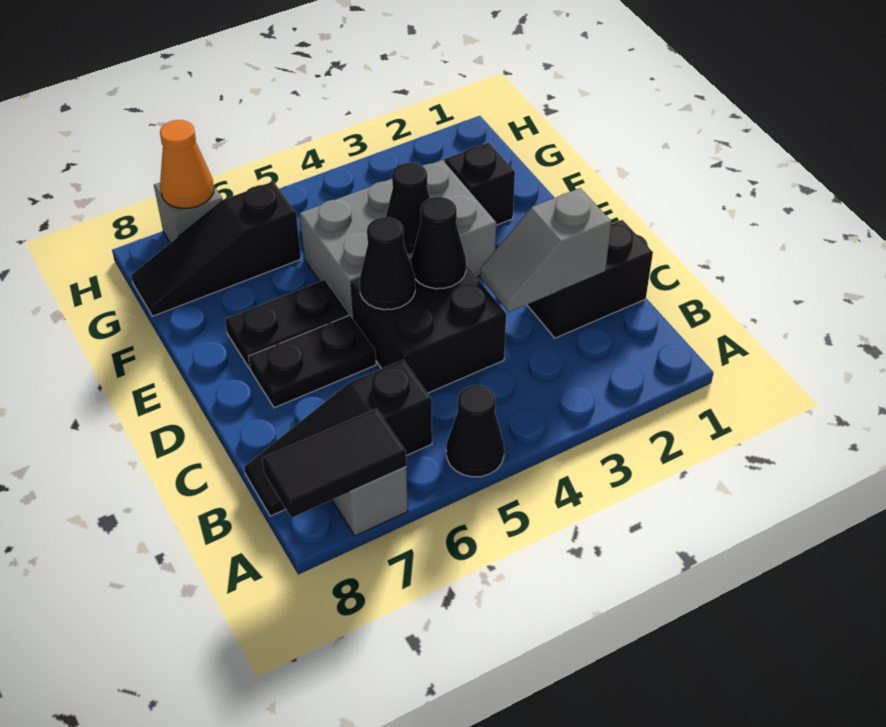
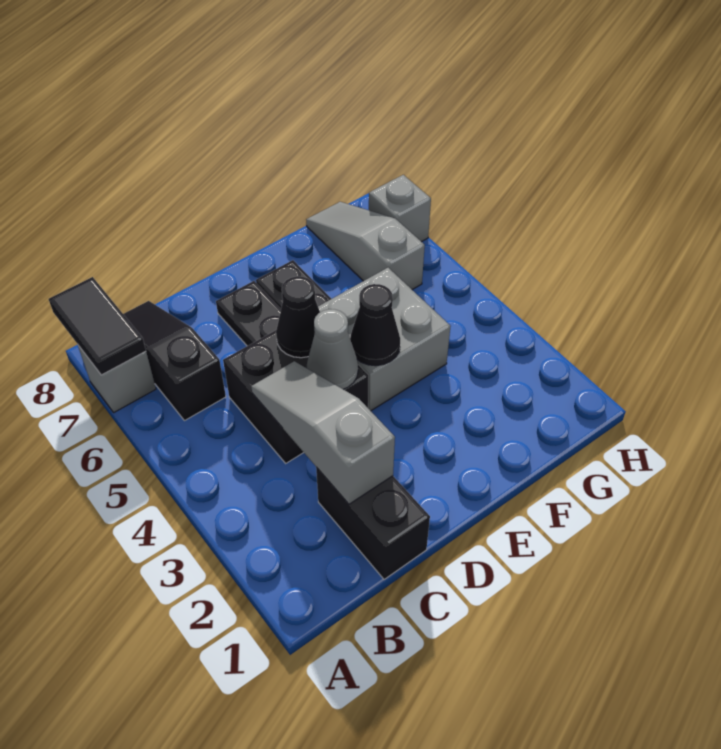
black 1x1 cone [446,385,504,477] -> none
grey 1x2 slope [480,188,611,312] -> grey 1x3 slope [251,361,395,504]
black 1x1 cone [411,197,466,289] -> grey 1x1 cone [307,309,358,389]
grey 2x3 brick [300,160,496,319] -> grey 2x2 brick [318,268,451,411]
black 1x1 brick [445,143,515,225] -> none
black 1x3 slope [131,182,301,316] -> grey 1x3 slope [306,202,425,290]
orange 1x1 cone [160,120,214,208] -> none

